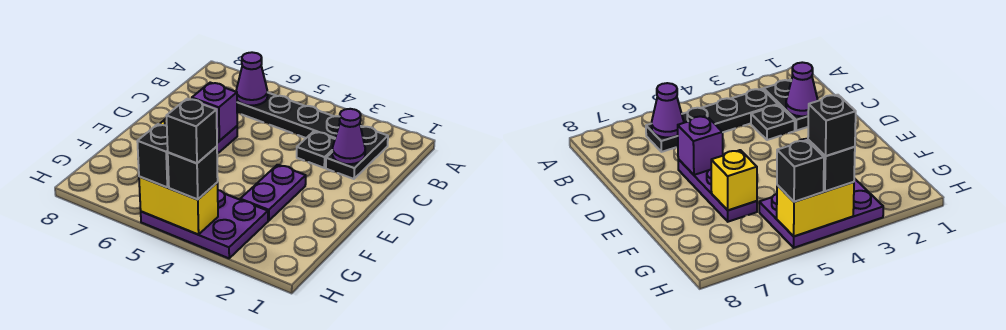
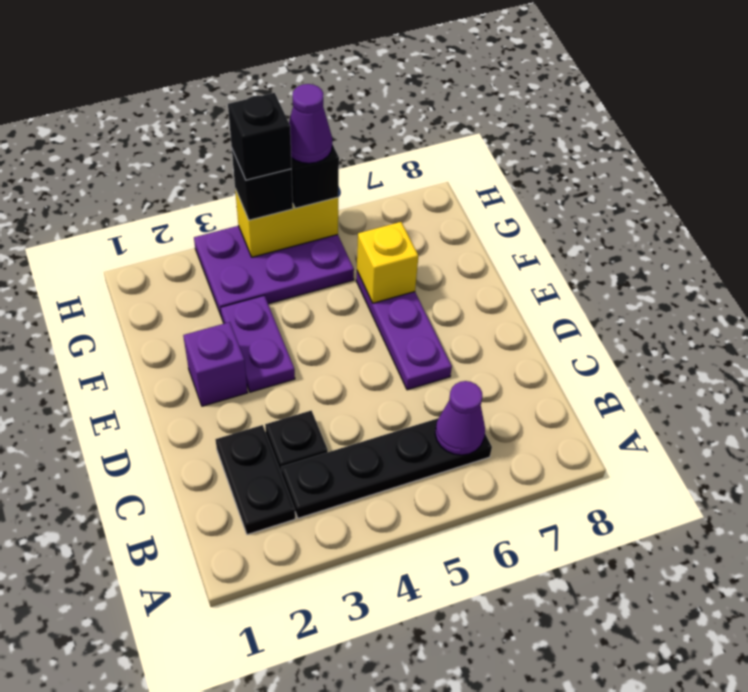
purple 1x1 cone [332,109,365,164] -> purple 1x1 cone moved to [289,84,332,163]
purple 1x1 brick [192,83,237,141] -> purple 1x1 brick moved to [183,322,248,406]

